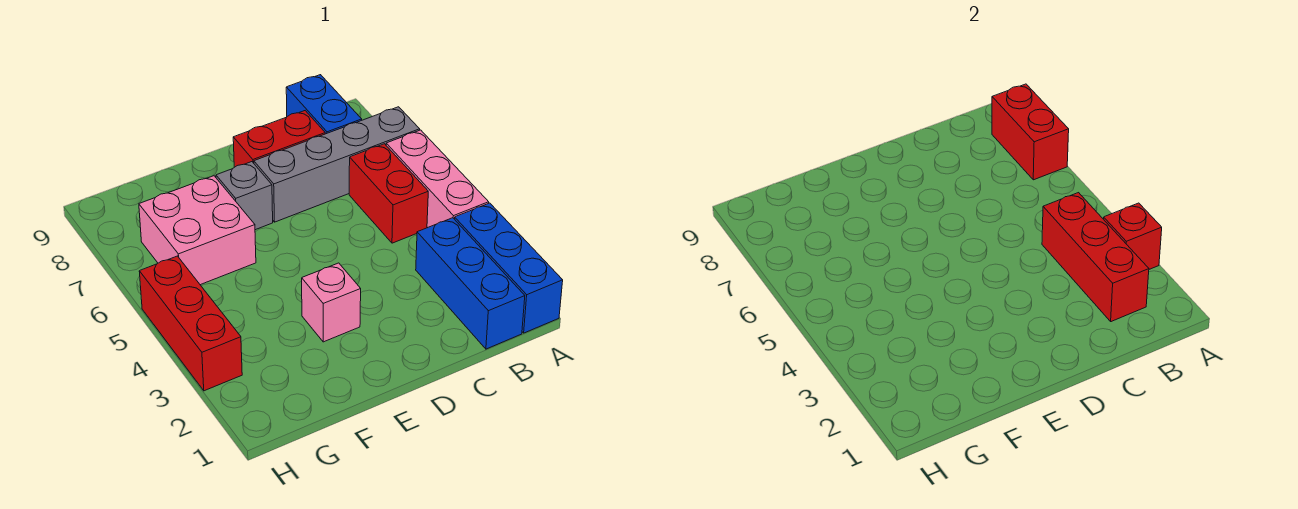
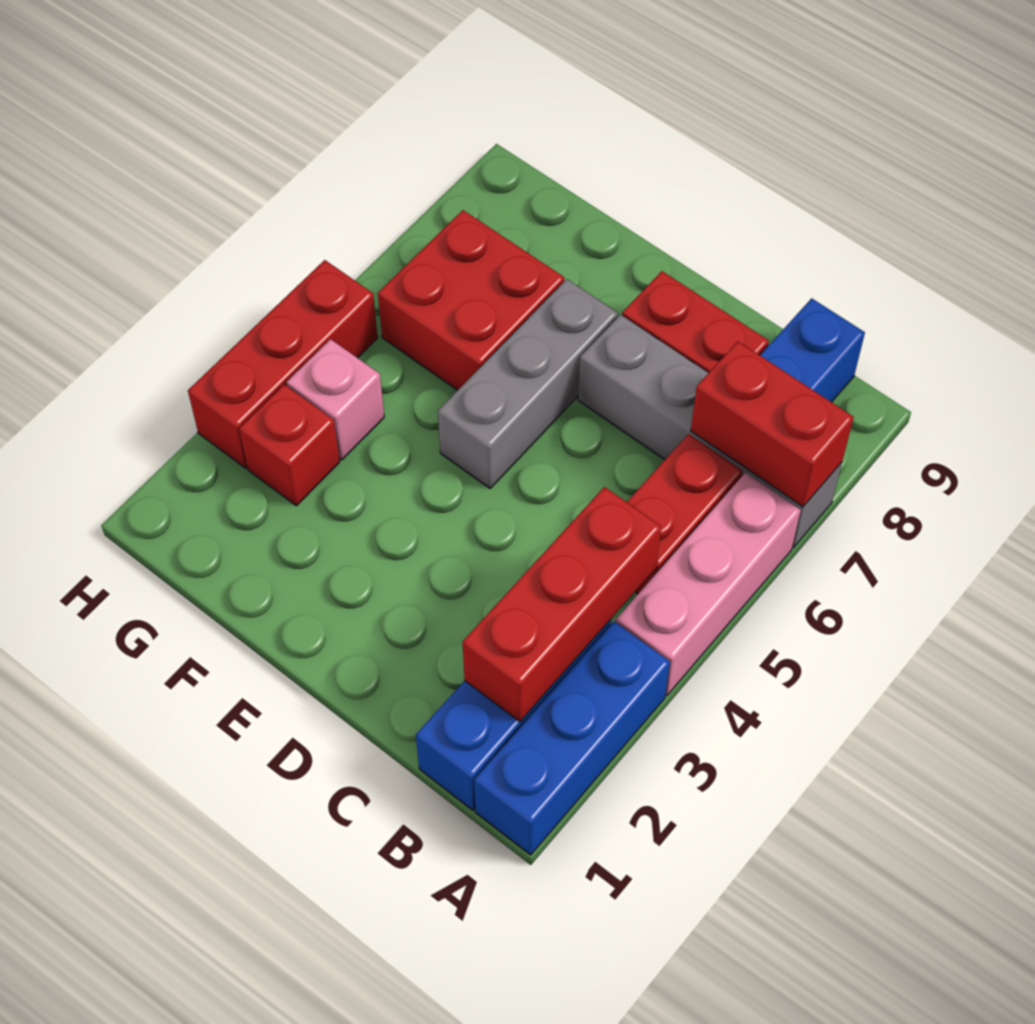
red 1x1 brick [1104,203,1162,269] -> red 1x1 brick moved to [239,384,340,506]
red 1x2 brick [992,84,1069,180] -> red 1x2 brick turned to [691,341,854,507]
pink 1x1 brick [302,263,361,342] -> pink 1x1 brick moved to [287,339,384,460]
grey 1x1 brick [216,162,273,230] -> grey 1x3 brick [438,279,618,488]
pink 2x2 brick [139,176,256,285] -> red 2x2 brick [378,210,564,390]

